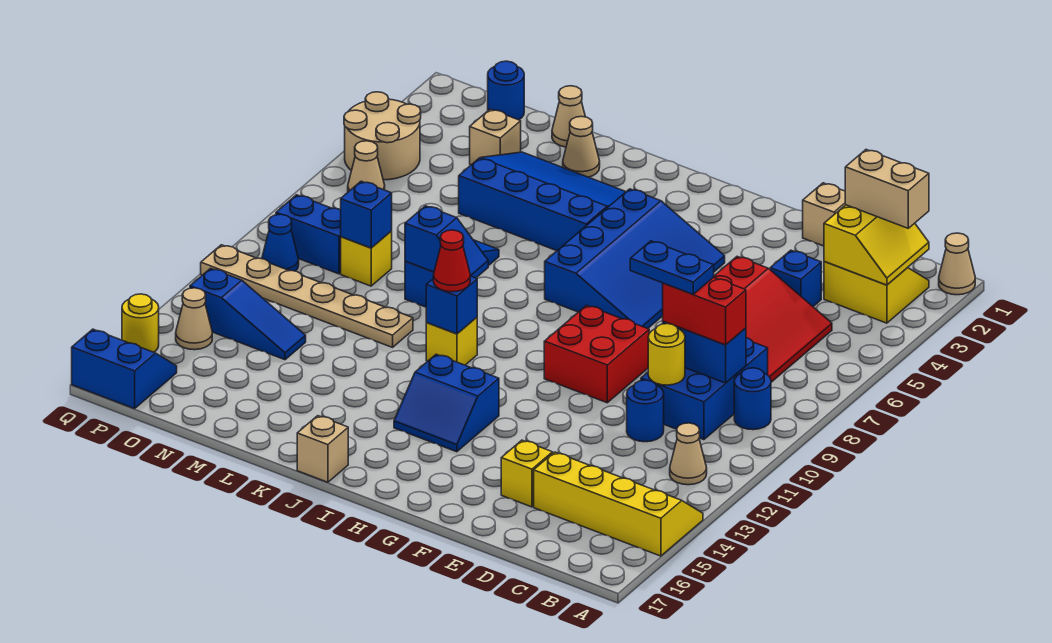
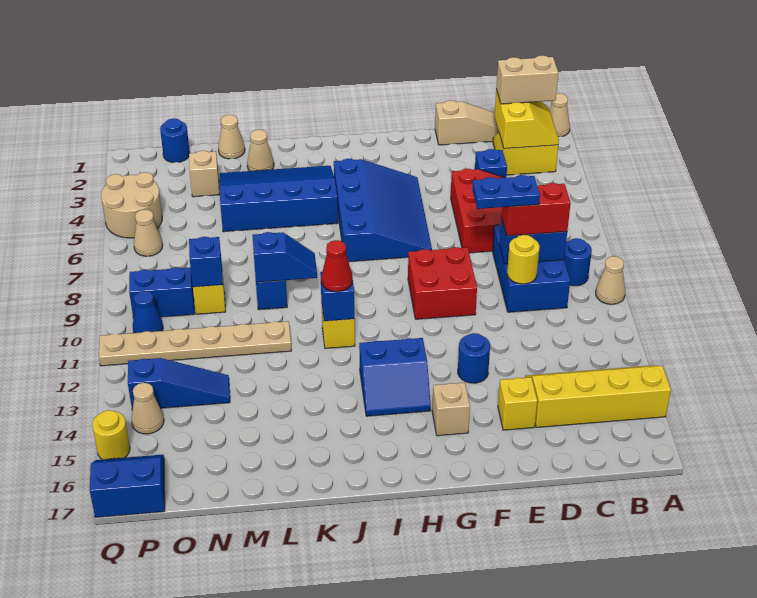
tan 1x1 cone [670,423,707,485] -> tan 1x1 cone moved to [596,256,625,304]
blue 1x1 round brick [627,380,664,442] -> blue 1x1 round brick moved to [458,333,490,383]
tan 1x1 brick [297,416,348,482] -> tan 1x1 brick moved to [432,383,470,436]

